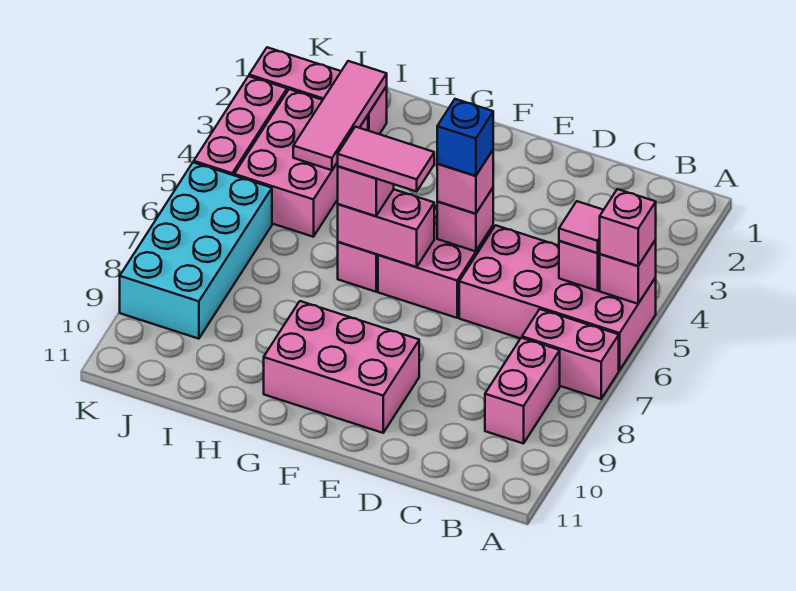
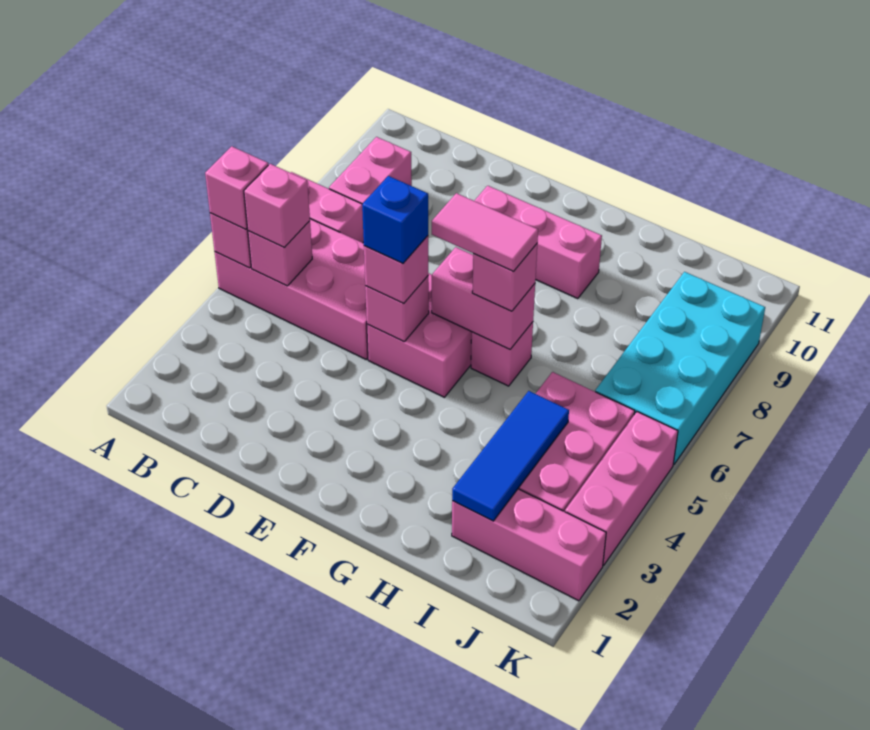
pink 1x1 tile [559,201,603,253] -> pink 1x1 brick [244,164,310,248]
pink 2x3 brick [264,301,419,433] -> pink 1x3 brick [474,186,602,299]
pink 1x3 tile [293,61,387,170] -> blue 1x3 tile [452,391,569,521]

